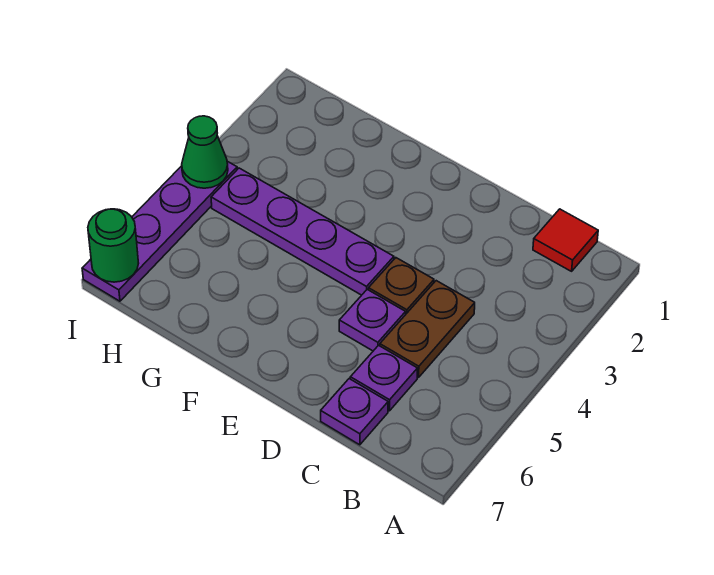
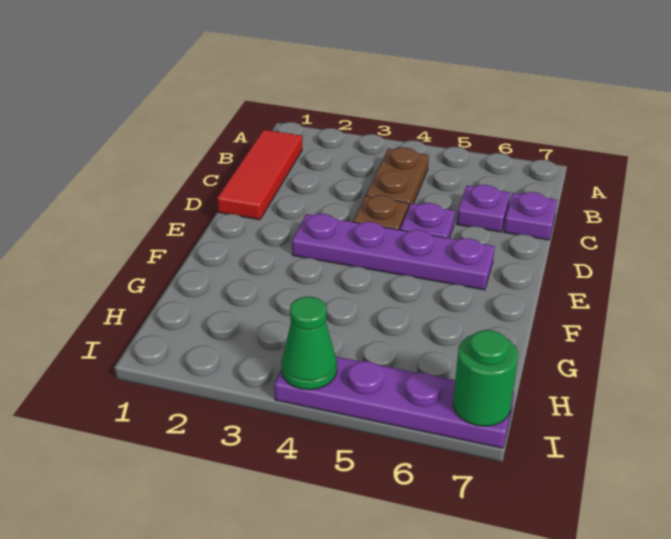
red 1x1 tile [533,209,598,271] -> red 1x3 tile [217,130,302,220]
brown 1x2 plate [380,281,475,377] -> brown 1x2 plate turned to [366,147,429,209]
purple 1x4 plate [211,168,394,295] -> purple 1x4 plate turned to [292,214,495,290]

